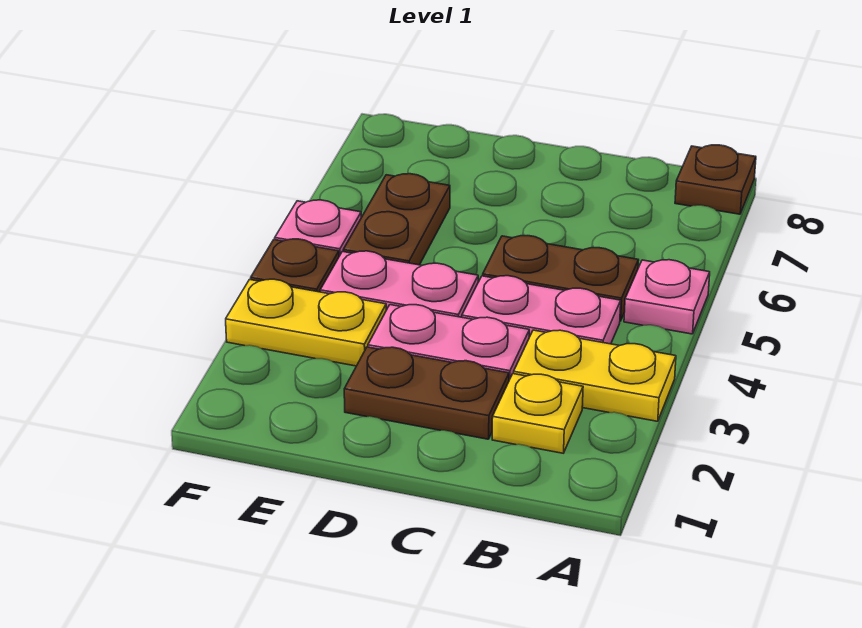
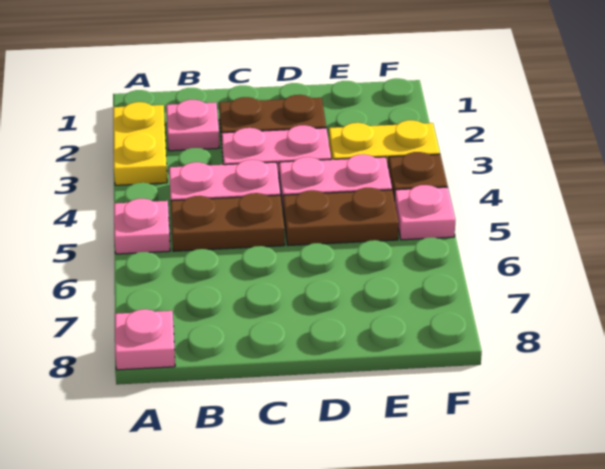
yellow 1x2 plate [514,330,676,421] -> yellow 1x2 plate turned to [113,102,167,185]
brown 1x1 plate [675,145,756,214] -> pink 1x1 plate [115,309,175,370]
yellow 1x1 plate [492,374,583,453] -> pink 1x1 plate [166,100,220,151]
brown 1x2 plate [343,174,450,265] -> brown 1x2 plate turned to [283,188,399,245]

